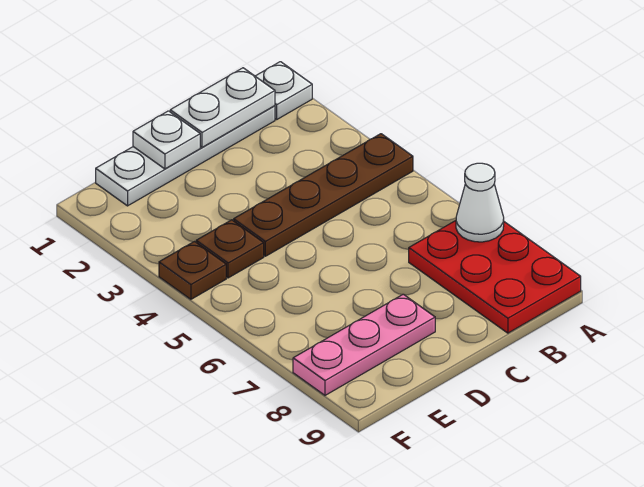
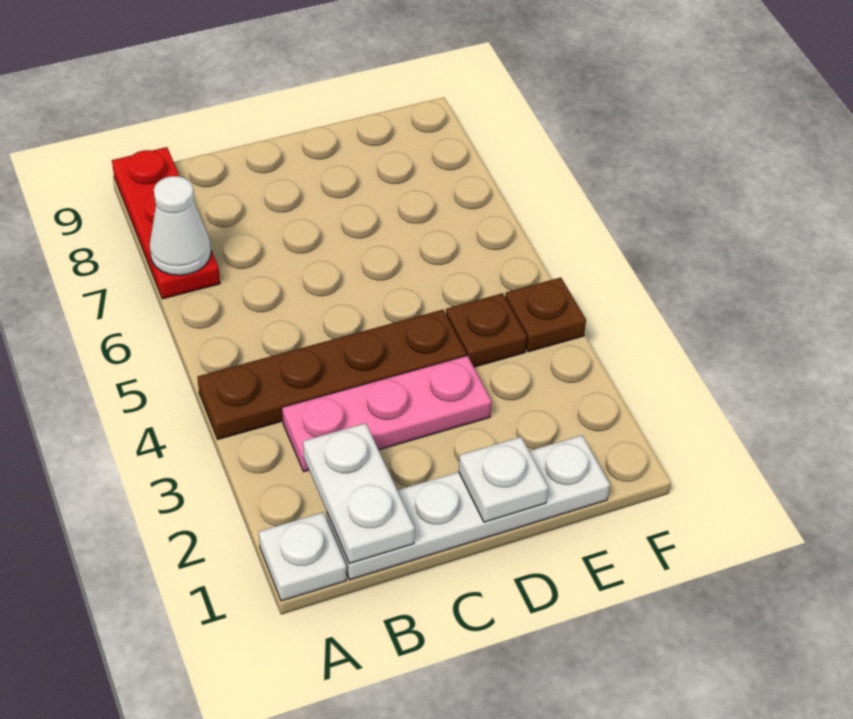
red 2x3 plate [409,221,581,333] -> red 1x3 plate [112,147,220,299]
white 1x2 plate [170,68,275,147] -> white 1x2 plate turned to [303,423,415,564]
pink 1x3 plate [293,294,435,395] -> pink 1x3 plate moved to [282,356,492,472]

